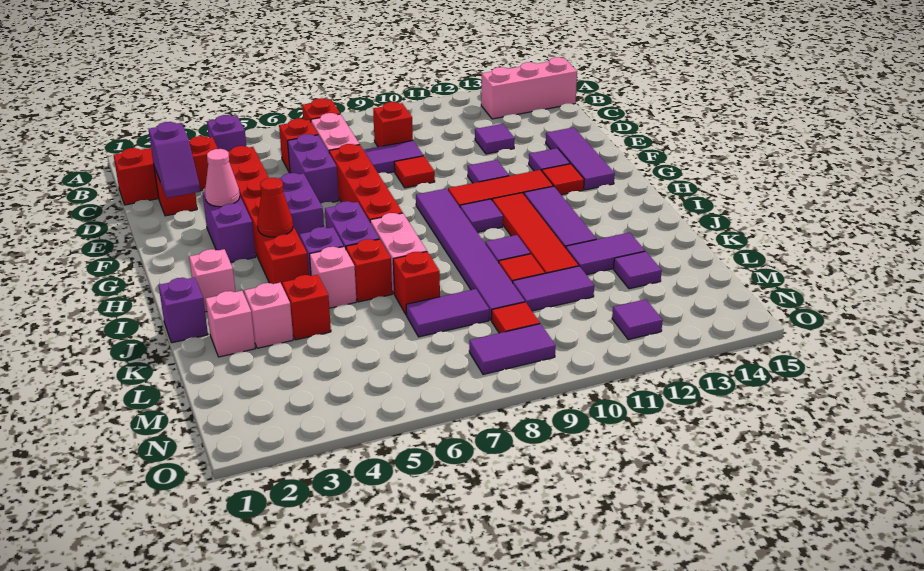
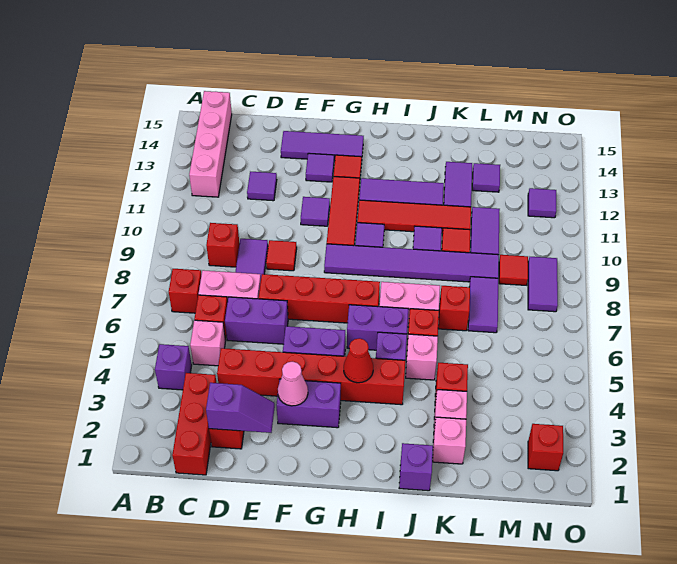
pink 1x3 brick [481,57,577,119] -> pink 1x4 brick [189,91,232,197]
pink 1x1 brick [189,249,236,312] -> pink 1x1 brick moved to [190,320,226,366]
none -> red 1x1 brick [528,424,563,471]

